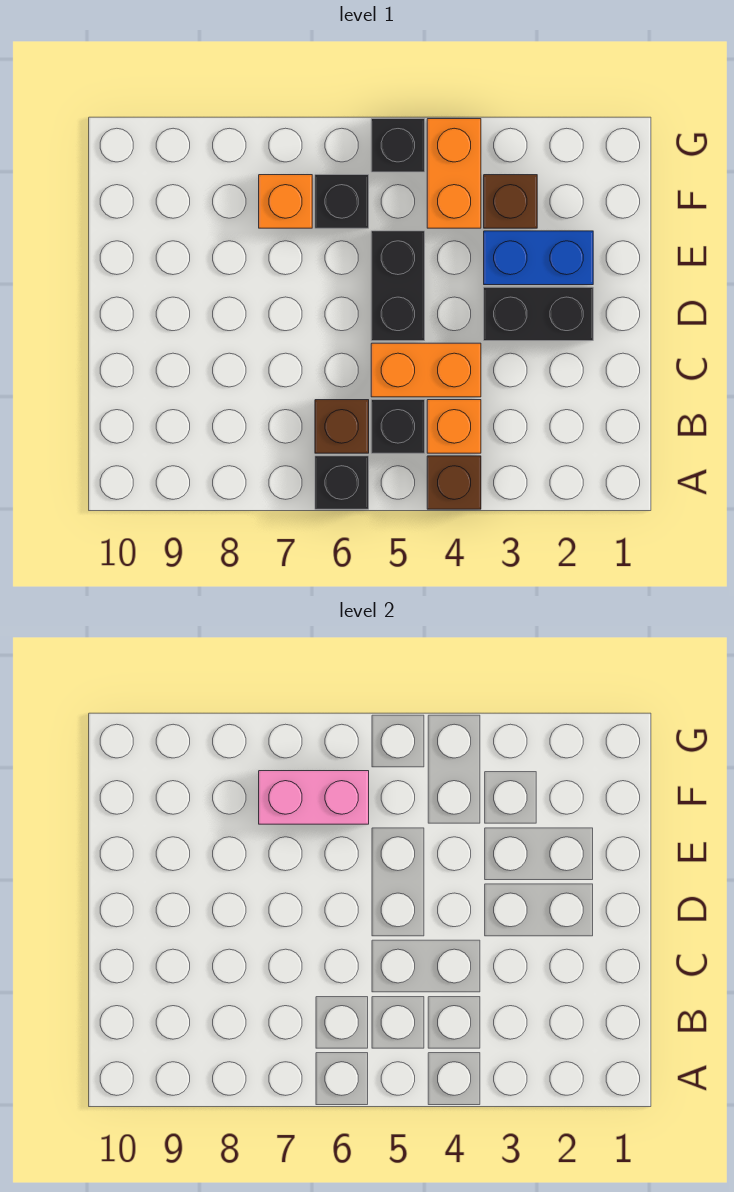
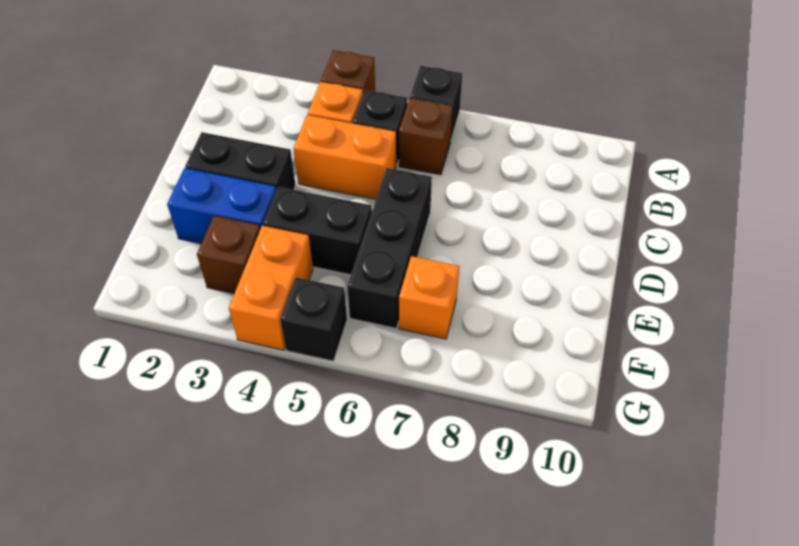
black 1x2 brick [371,231,425,341] -> black 1x2 brick turned to [263,187,372,275]
black 1x1 brick [315,175,369,228] -> black 1x3 brick [347,168,432,328]
pink 1x2 brick [259,771,369,824] -> none

